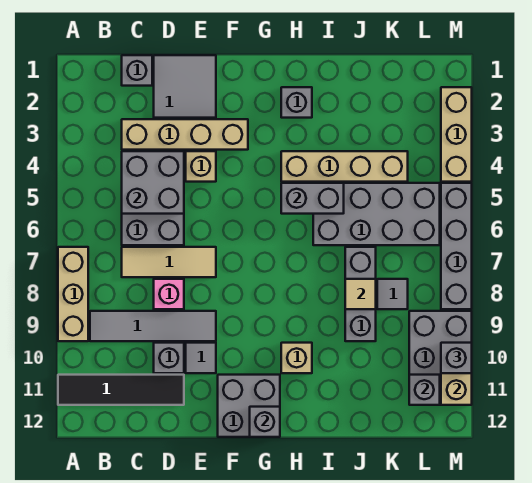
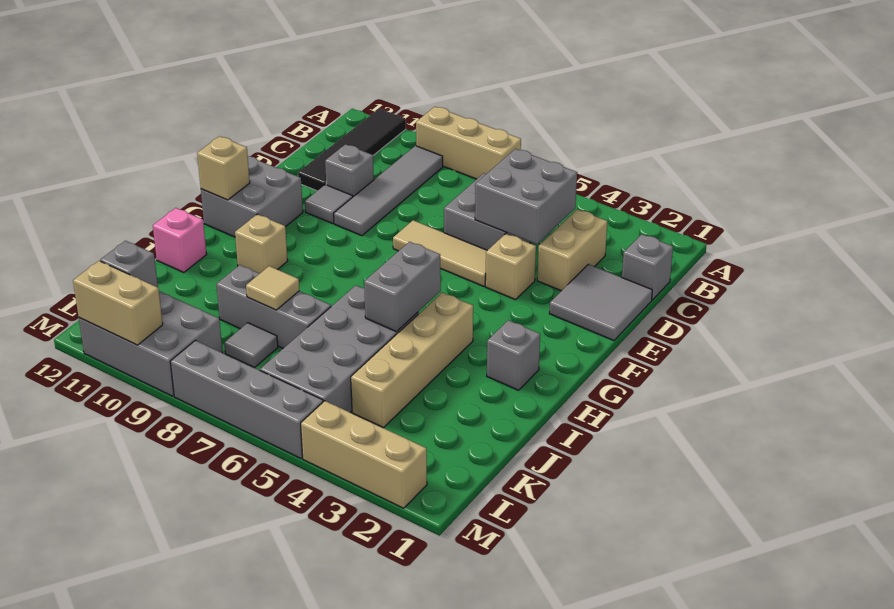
tan 1x4 brick [122,119,248,150] -> tan 1x2 brick [537,209,607,291]
tan 1x3 tile [122,247,216,277] -> tan 1x3 tile turned to [393,220,487,286]
pink 1x1 brick [154,279,184,309] -> pink 1x1 brick moved to [153,208,207,272]
grey 1x1 brick [250,407,280,437] -> tan 1x1 brick [197,136,250,200]
grey 1x1 brick [441,343,472,373] -> none

